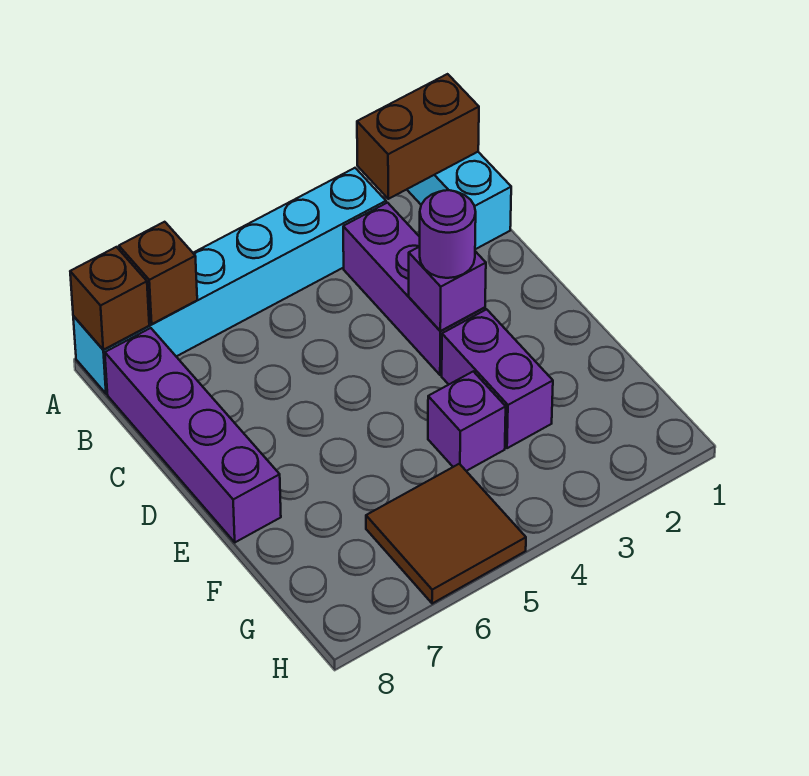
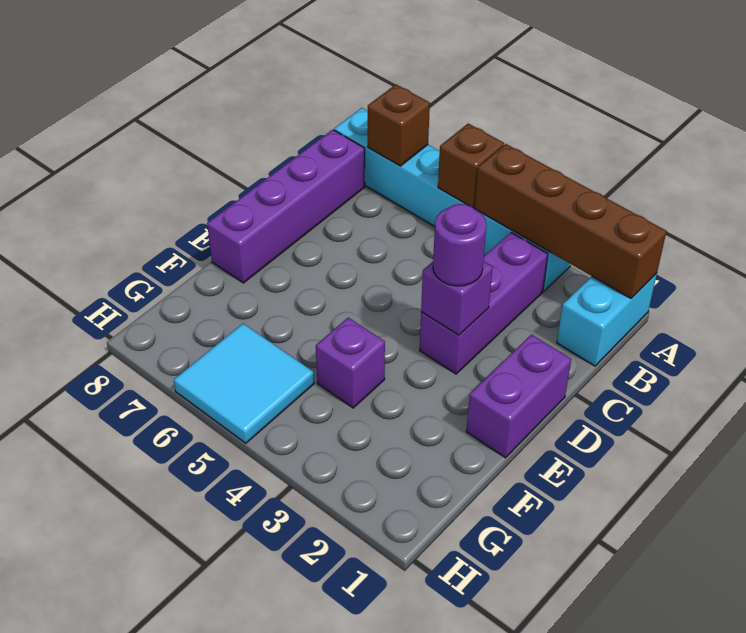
brown 1x2 brick [357,74,479,199] -> brown 1x4 brick [475,144,666,298]
brown 1x1 brick [70,247,149,350] -> brown 1x1 brick moved to [438,124,504,208]
purple 1x2 brick [442,309,553,448] -> purple 1x2 brick moved to [466,335,571,458]
brown 2x2 tile [366,464,526,604] -> cyan 2x2 tile [174,324,314,443]

